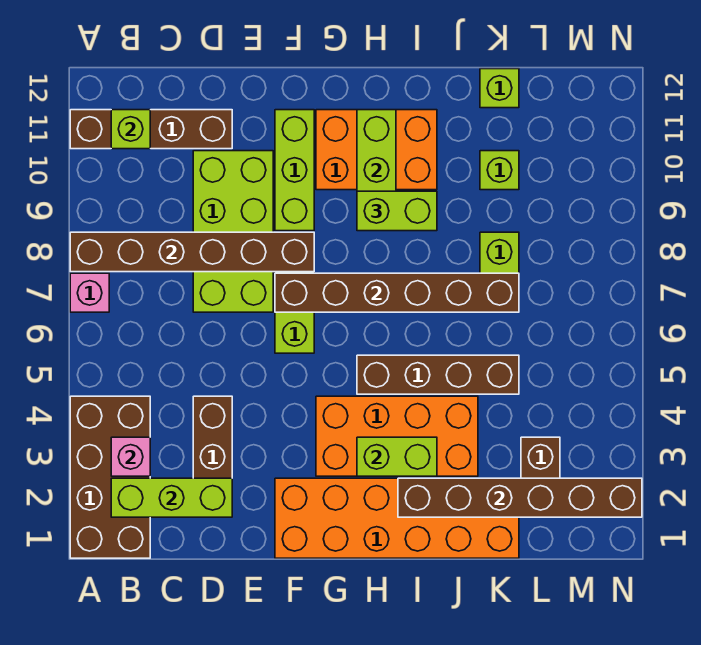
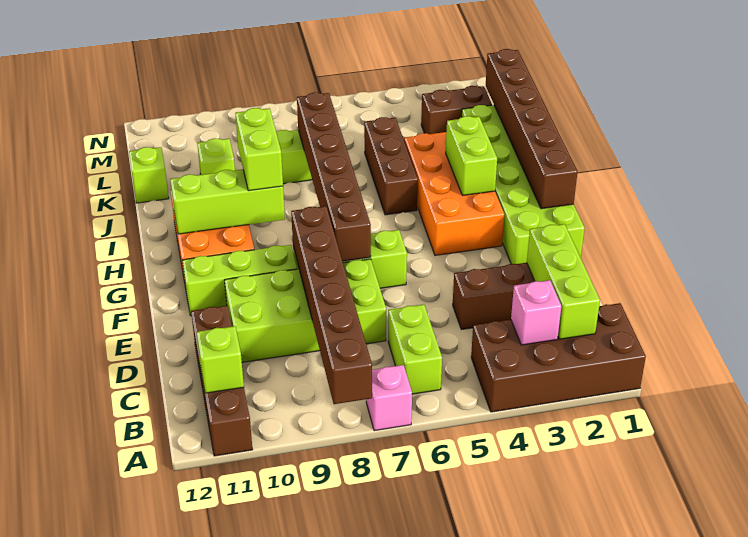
none -> lime 1x2 brick [388,304,442,394]
orange 2x6 brick [275,478,519,558] -> lime 2x6 brick [462,105,585,264]
brown 1x4 brick [357,355,519,394] -> brown 1x3 brick [364,117,418,215]
brown 1x6 brick [398,478,642,517] -> brown 1x6 brick moved to [486,49,578,209]

